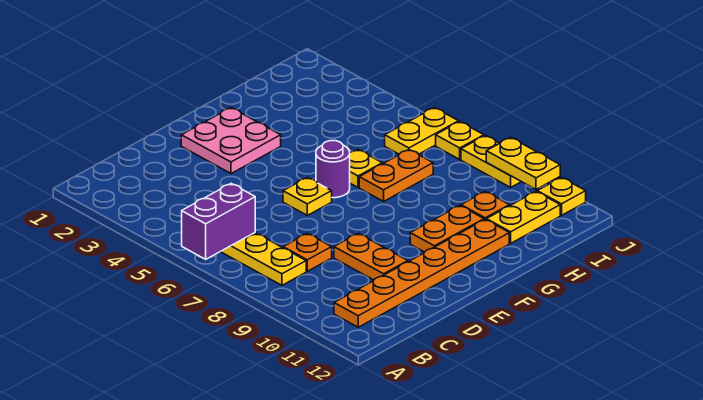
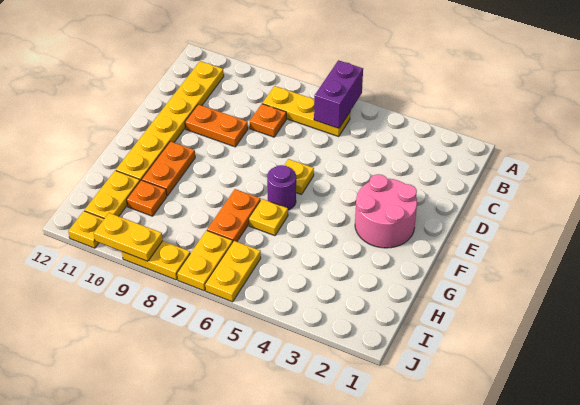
orange 1x6 plate [334,219,509,327] -> yellow 1x6 plate [116,61,224,181]
pink 2x2 plate [181,108,281,174] -> pink 2x2 round brick [355,174,417,248]
yellow 1x1 plate [436,122,484,159] -> yellow 1x2 plate [177,231,233,291]

